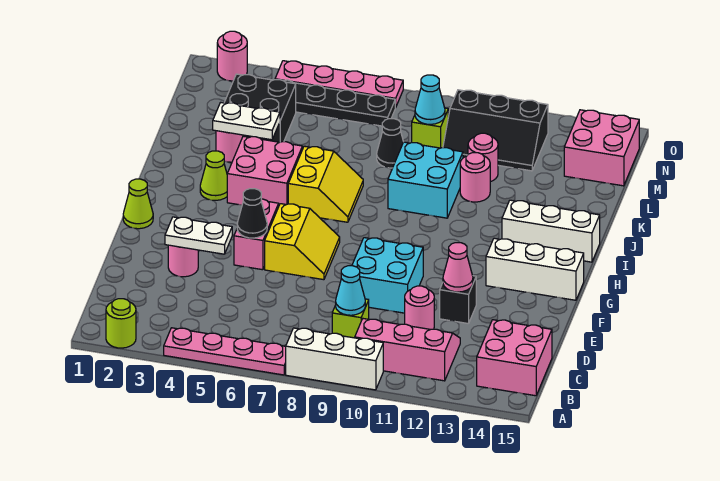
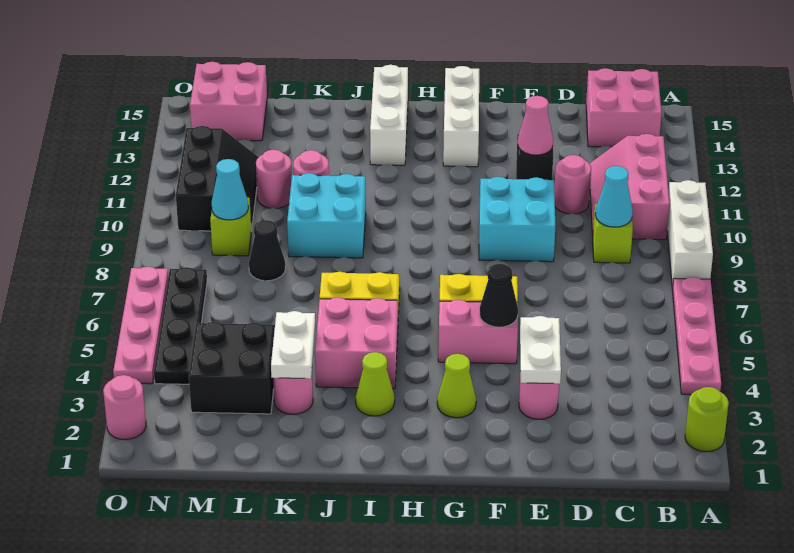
lime 1x1 cone [123,179,153,229] -> lime 1x1 cone moved to [437,354,476,418]

